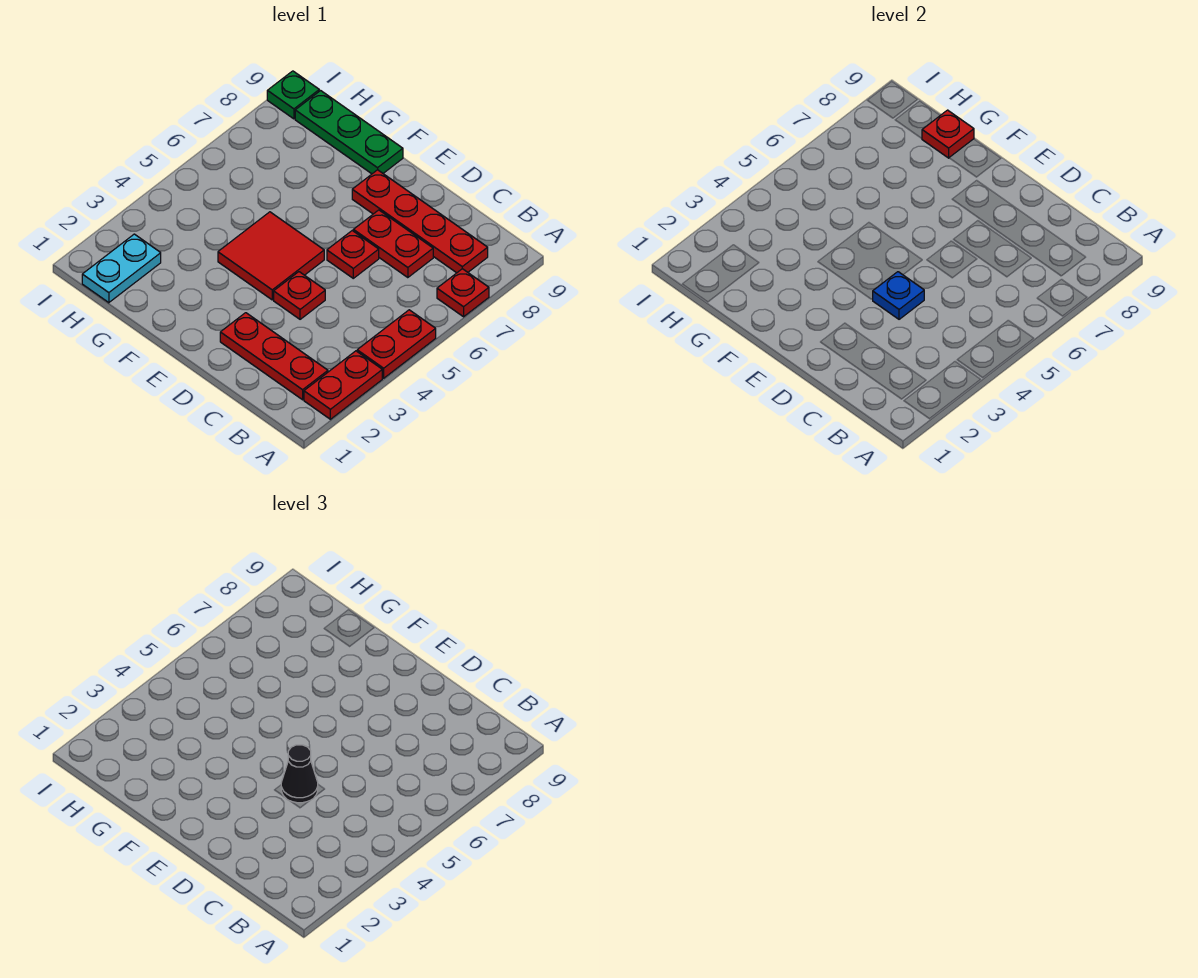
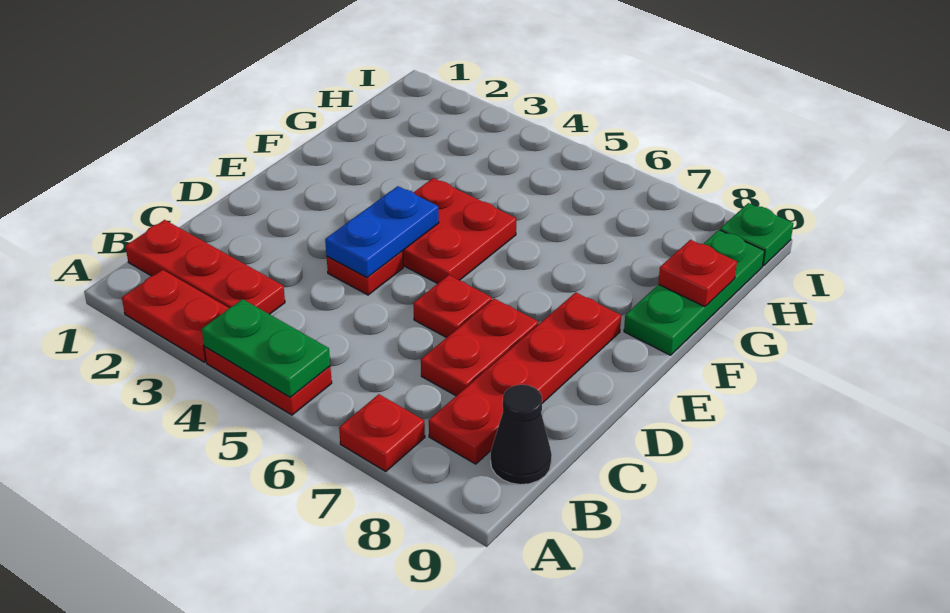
none -> green 1x2 plate [202,299,330,397]
red 1x3 plate [220,313,328,400] -> red 1x3 plate turned to [125,220,285,314]
blue 1x1 plate [872,272,924,319] -> blue 1x2 plate [325,186,439,278]
black 1x1 cone [281,745,318,803] -> black 1x1 cone moved to [491,385,552,485]
red 2x2 tile [218,212,324,300] -> red 2x2 plate [403,178,516,284]
cyan 1x2 plate [82,234,161,303] -> none

